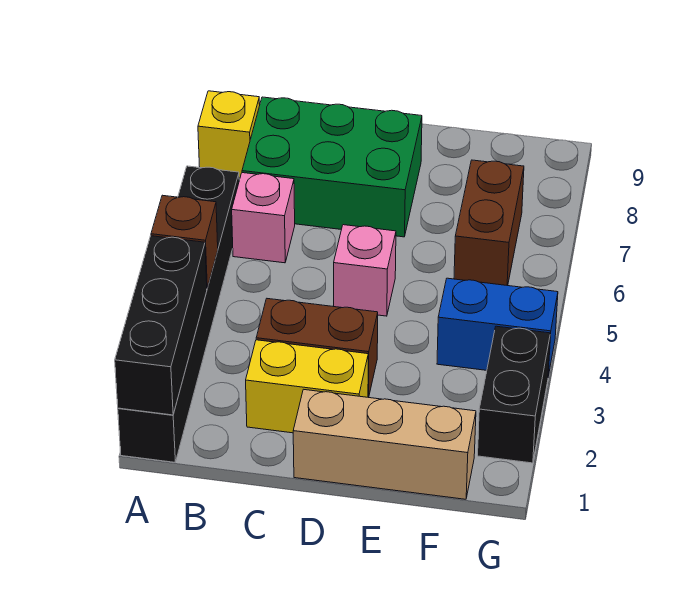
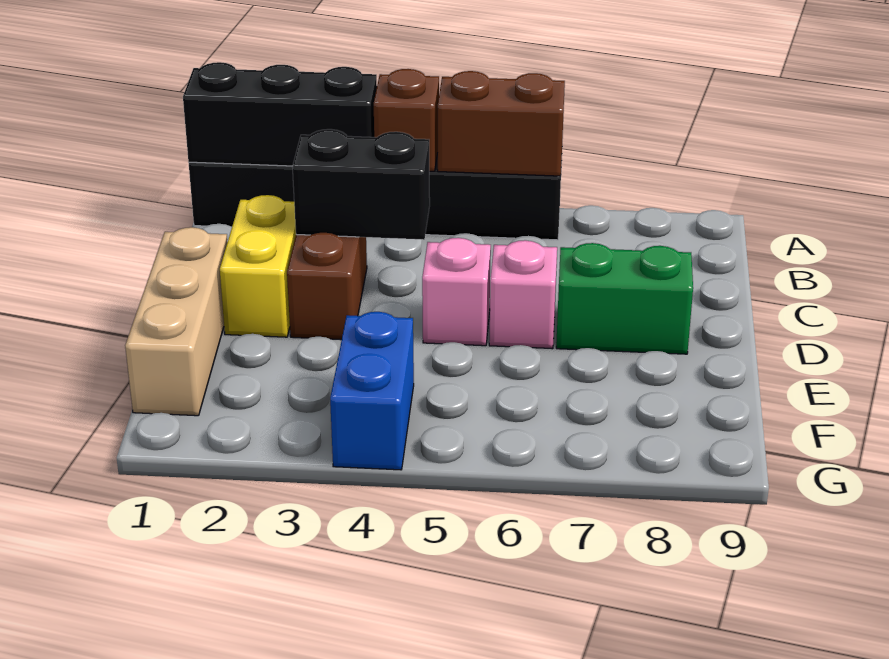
yellow 1x1 brick [198,91,260,178] -> none
pink 1x1 brick [232,173,295,263] -> pink 1x1 brick moved to [489,240,557,349]
green 2x3 brick [242,97,422,237] -> green 1x2 brick [556,243,693,354]
brown 1x2 brick [454,160,524,286] -> brown 1x2 brick moved to [438,71,565,176]
black 1x2 brick [478,326,550,463] -> black 1x2 brick moved to [292,129,430,240]

